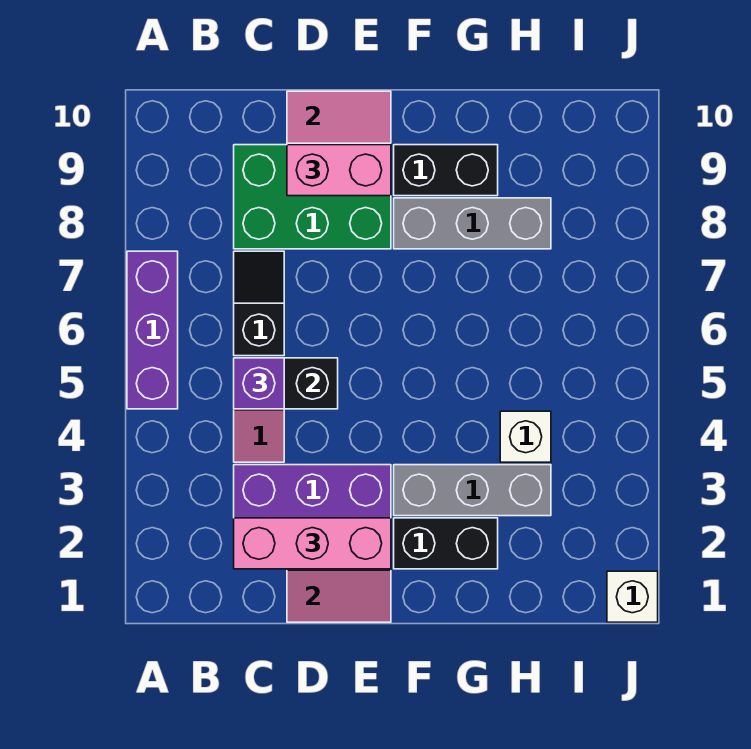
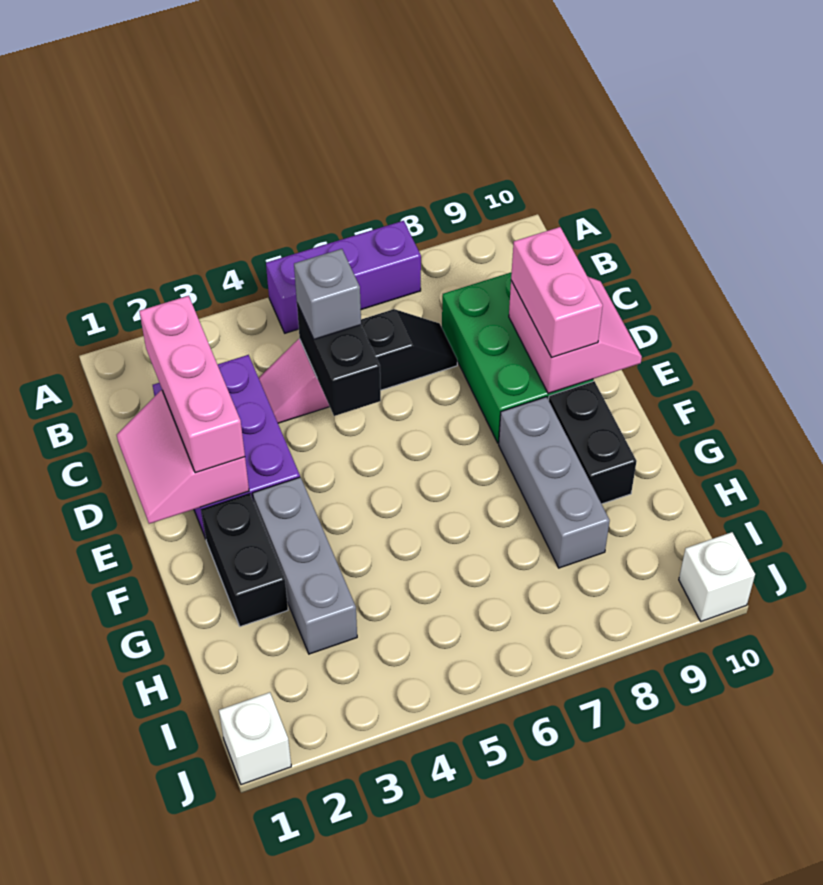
purple 1x1 brick [234,358,284,409] -> grey 1x1 brick [294,249,361,339]
white 1x1 brick [500,411,551,462] -> white 1x1 brick moved to [679,532,755,621]

